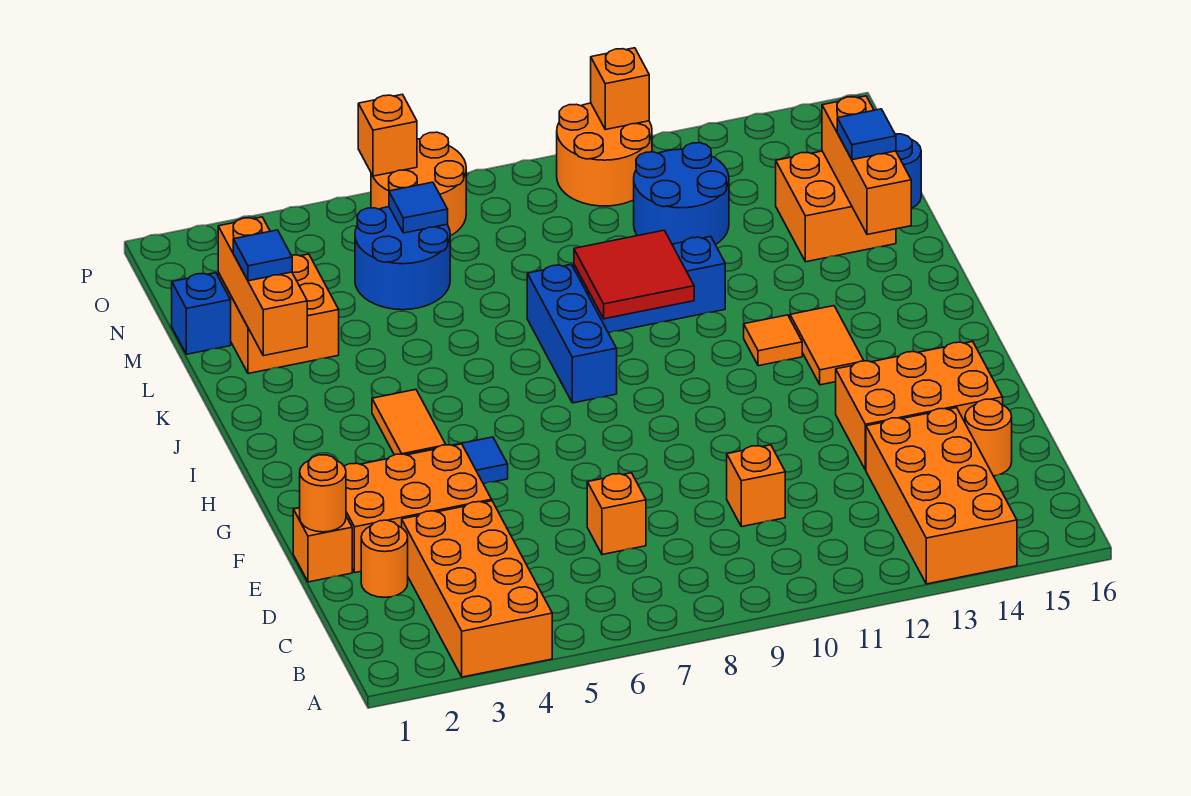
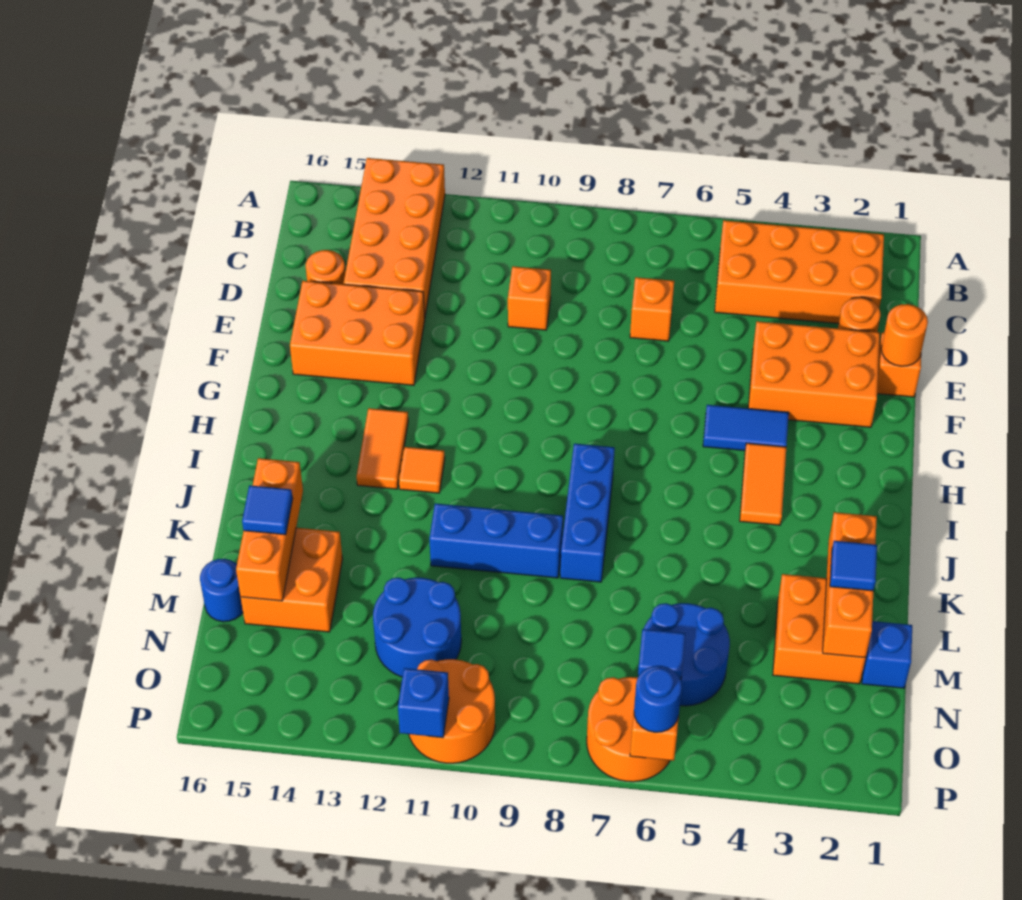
orange 2x4 brick [402,501,552,677] -> orange 2x4 brick turned to [715,220,884,324]
red 2x2 tile [574,230,694,319] -> none
none -> blue 1x1 round brick [634,666,682,732]
orange 1x1 brick [591,48,649,130] -> blue 1x1 brick [398,668,449,738]

